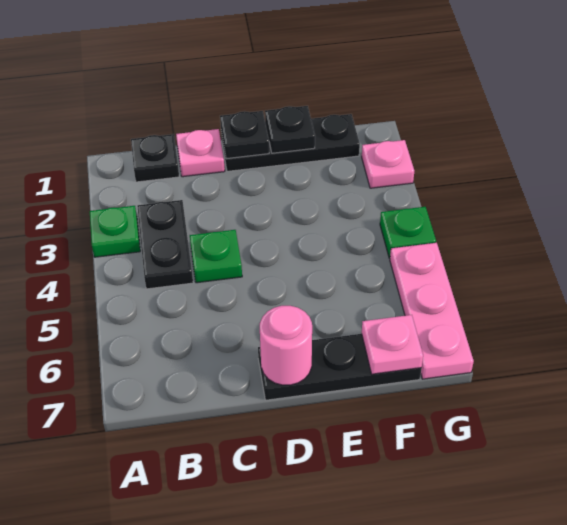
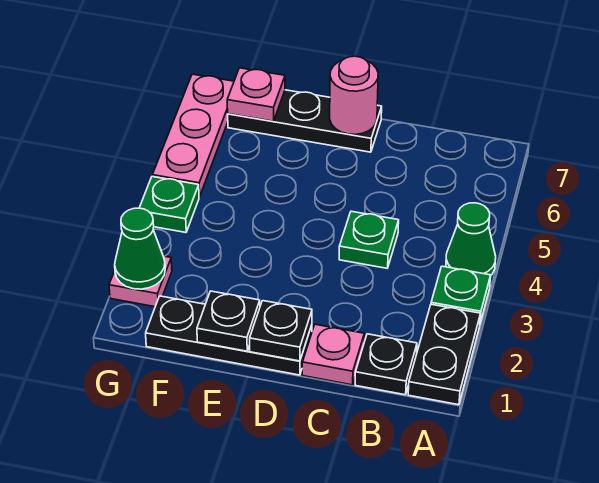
none -> green 1x1 cone [446,203,496,275]
black 1x2 plate [137,200,193,289] -> black 1x2 plate moved to [408,304,480,405]
none -> green 1x1 cone [115,208,165,289]

